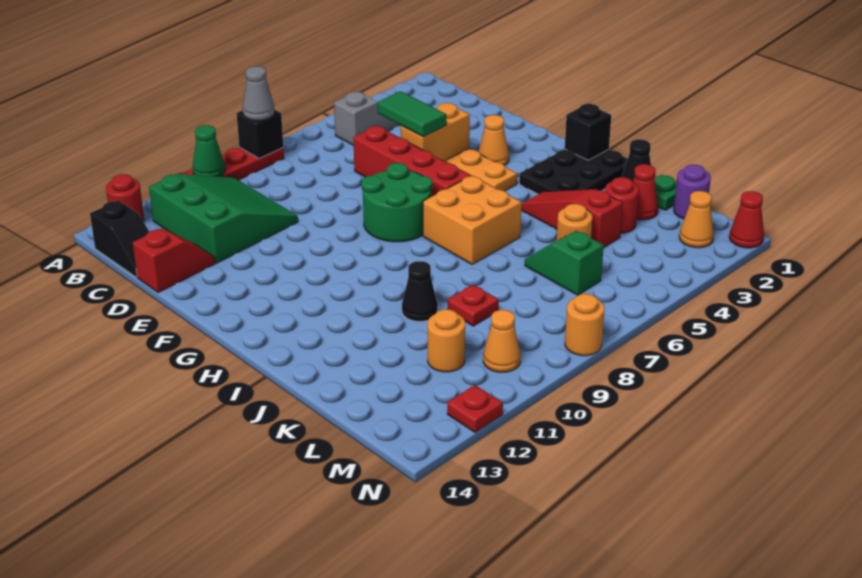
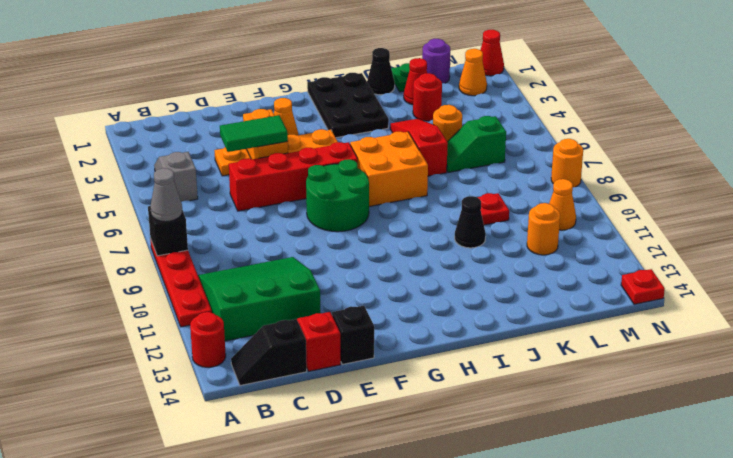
green 1x1 cone [192,125,225,176] -> none
black 1x2 slope [90,200,149,277] -> black 1x2 slope turned to [231,319,307,386]
black 1x1 brick [565,104,611,160] -> black 1x1 brick moved to [332,306,374,364]
red 1x3 slope [521,189,623,248] -> red 1x3 slope turned to [390,119,448,176]
red 1x1 plate [447,385,503,432] -> red 1x1 plate moved to [621,269,665,304]

